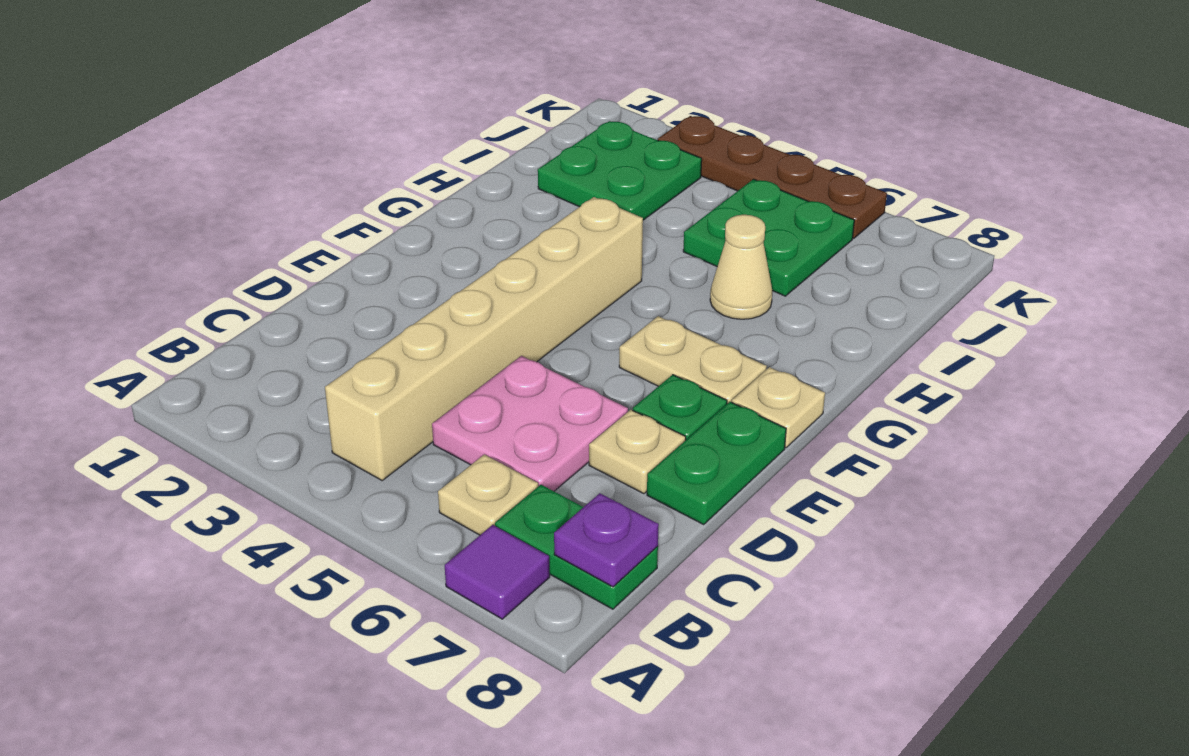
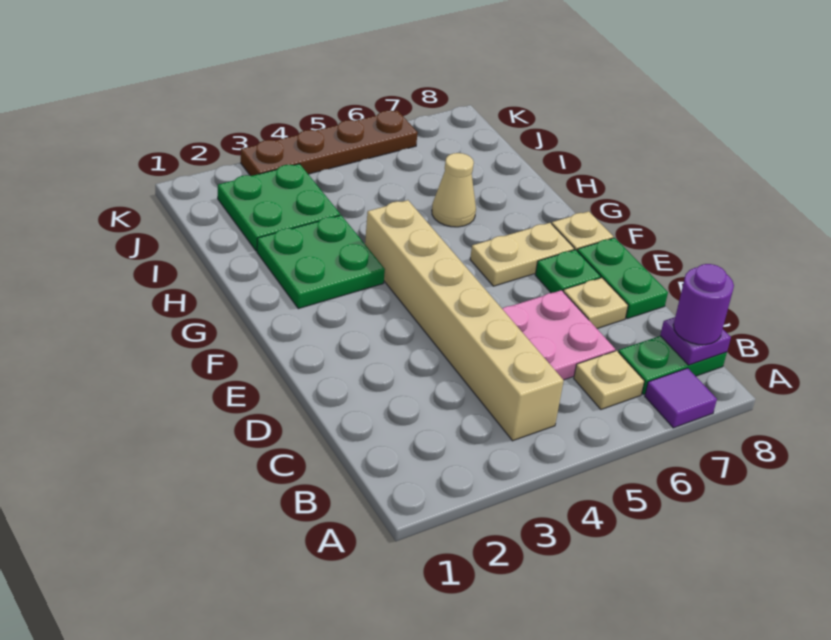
none -> purple 1x1 round brick [673,264,734,345]
green 2x2 plate [683,179,854,296] -> green 2x2 plate moved to [257,215,385,309]

